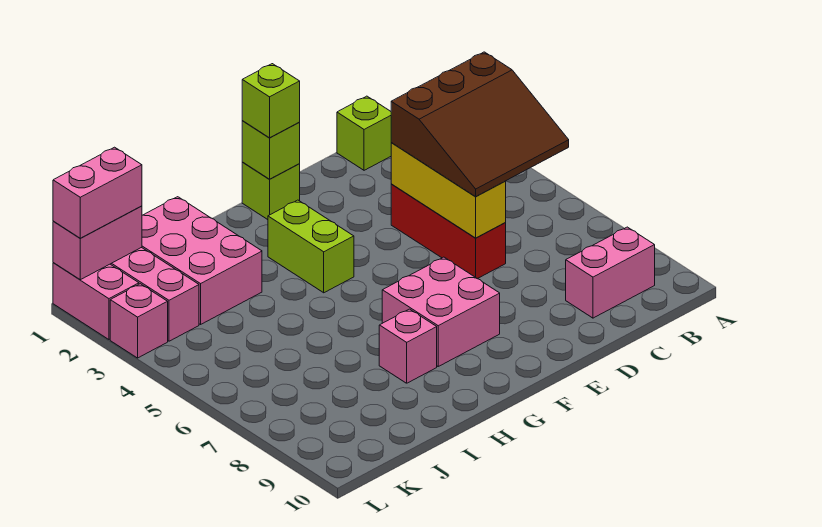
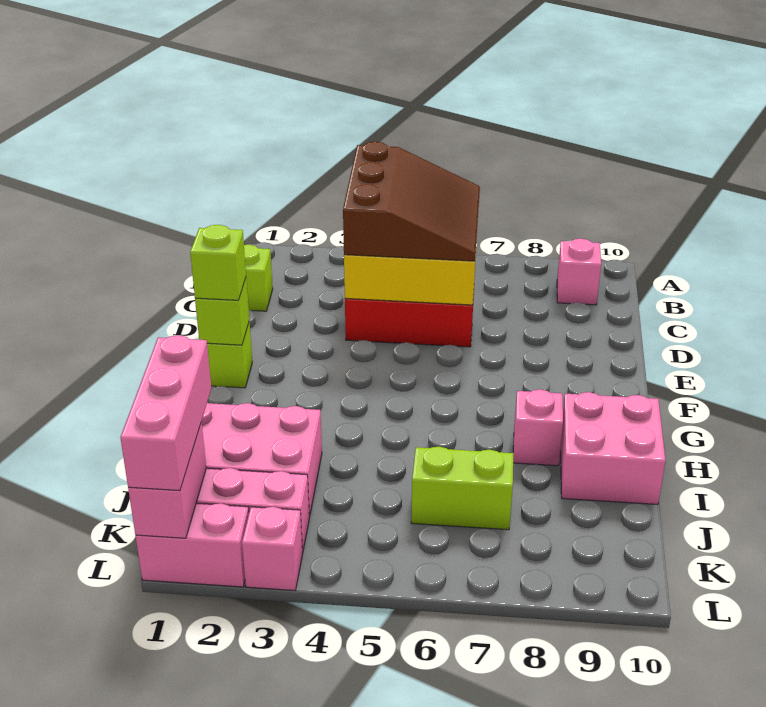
pink 1x2 brick [566,227,655,318] -> pink 1x1 brick [557,239,601,305]
pink 2x2 brick [382,257,500,366] -> pink 2x2 brick moved to [561,392,666,504]
lime 1x2 brick [268,200,354,293] -> lime 1x2 brick moved to [411,447,513,530]
pink 1x2 brick [53,147,142,238] -> pink 1x3 brick [120,335,211,491]

